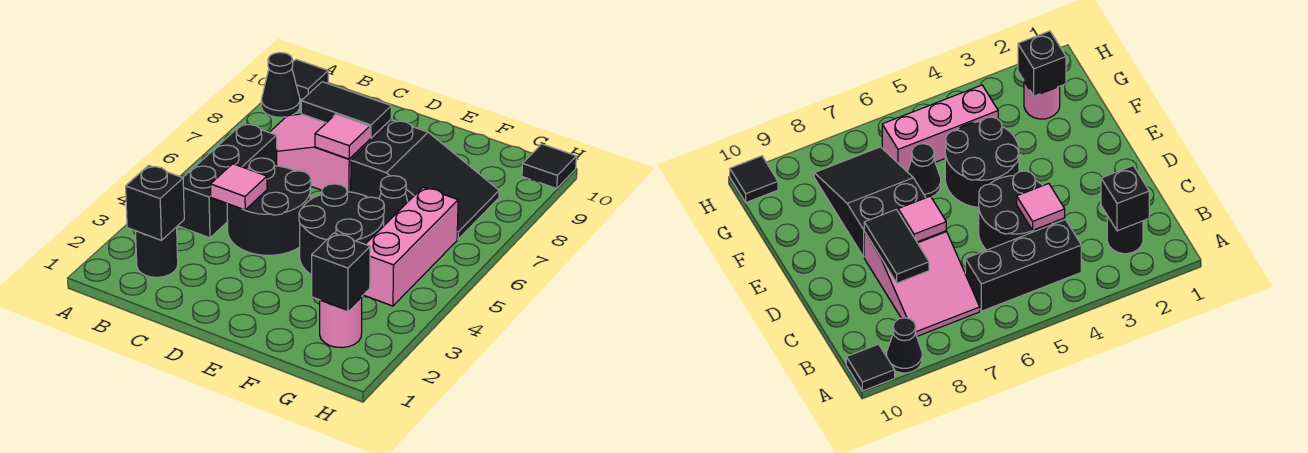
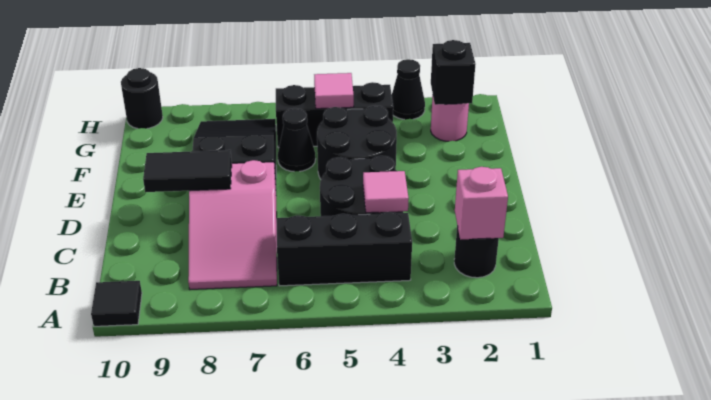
black 1x1 cone [261,53,300,117] -> black 1x1 cone moved to [392,59,425,120]
black 1x1 brick [126,165,184,240] -> pink 1x1 brick [455,167,508,240]
black 1x2 tile [301,82,392,138] -> black 1x2 tile turned to [143,150,232,192]
pink 1x1 tile [315,114,370,159] -> pink 1x1 tile moved to [314,73,354,109]
pink 1x3 brick [364,187,458,306] -> black 1x3 brick [276,82,393,148]
black 1x1 tile [522,144,576,189] -> black 1x1 round brick [121,68,163,129]

